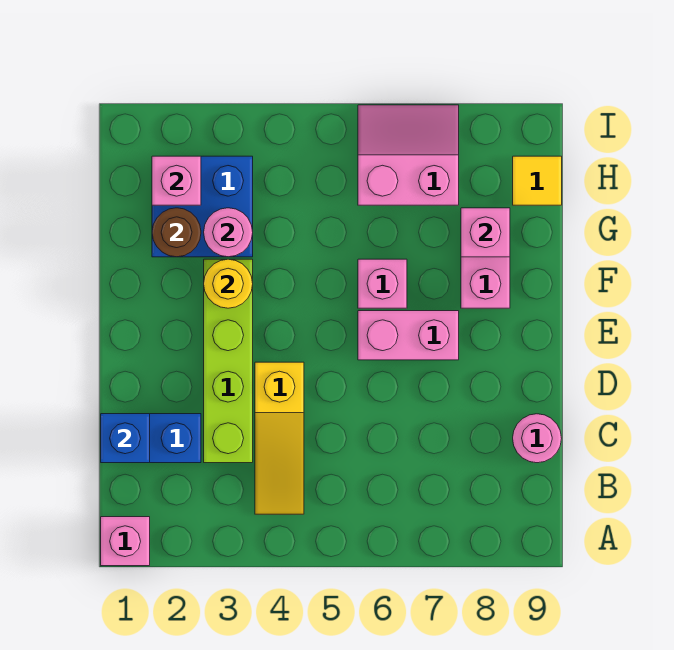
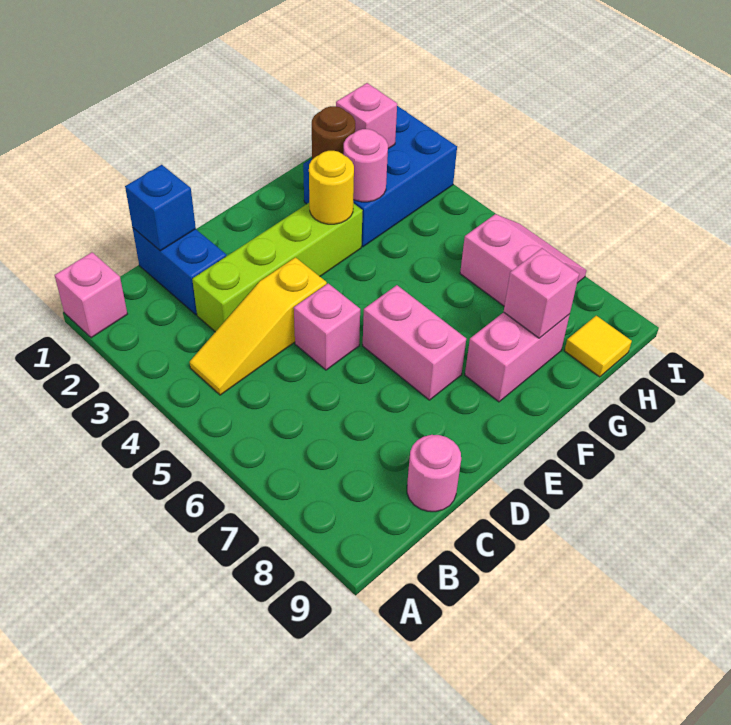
pink 1x1 brick [358,259,407,308] -> pink 1x1 brick moved to [294,283,360,370]
blue 2x2 brick [152,156,253,257] -> blue 2x3 brick [303,106,457,247]

